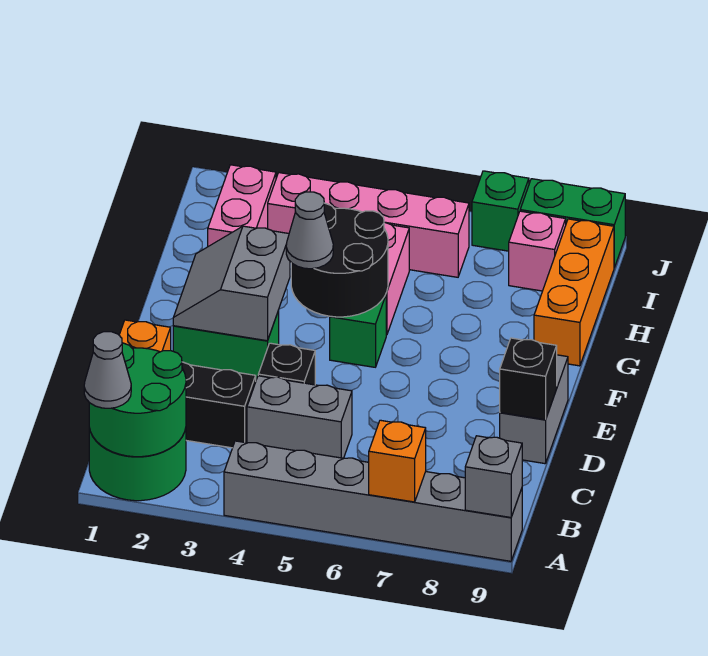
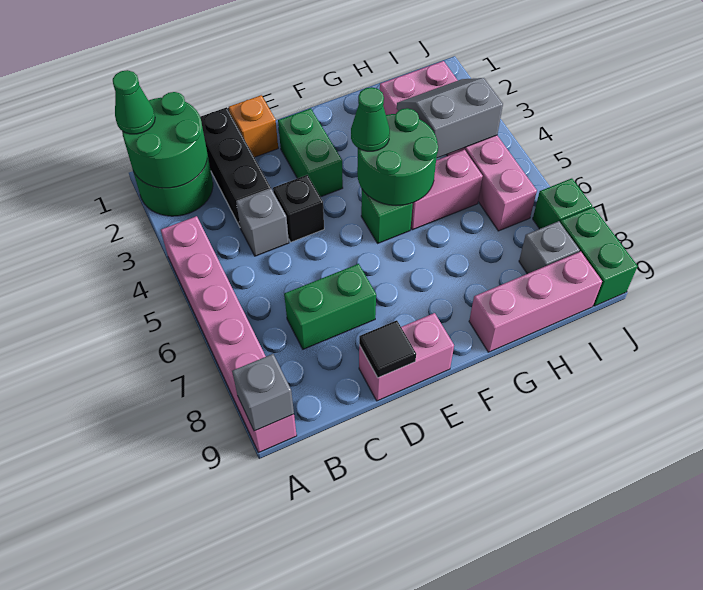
grey 1x1 cone [84,332,131,408] -> green 1x1 cone [113,70,155,134]
grey 1x6 brick [224,441,522,561] -> pink 1x6 brick [161,216,297,453]
orange 1x1 brick [369,420,426,502] -> none
grey 1x2 brick [247,376,352,458] -> grey 1x1 brick [236,189,289,256]
none -> green 1x2 brick [284,264,376,349]
grey 1x2 brick [500,355,568,464] -> pink 1x2 brick [359,313,454,401]
black 1x1 brick [500,338,557,420] -> black 1x1 tile [359,320,416,378]
grey 2x2 slope [173,226,290,341] -> grey 2x2 slope moved to [397,78,503,158]
black 2x2 round brick [291,203,388,317] -> green 2x2 round brick [357,108,438,205]
grey 1x1 cone [286,192,333,269] -> green 1x1 cone [351,87,390,151]
orange 1x3 brick [534,219,614,366] -> pink 1x3 brick [469,251,602,352]
pink 1x1 brick [509,211,566,291] -> grey 1x1 brick [519,221,580,274]

